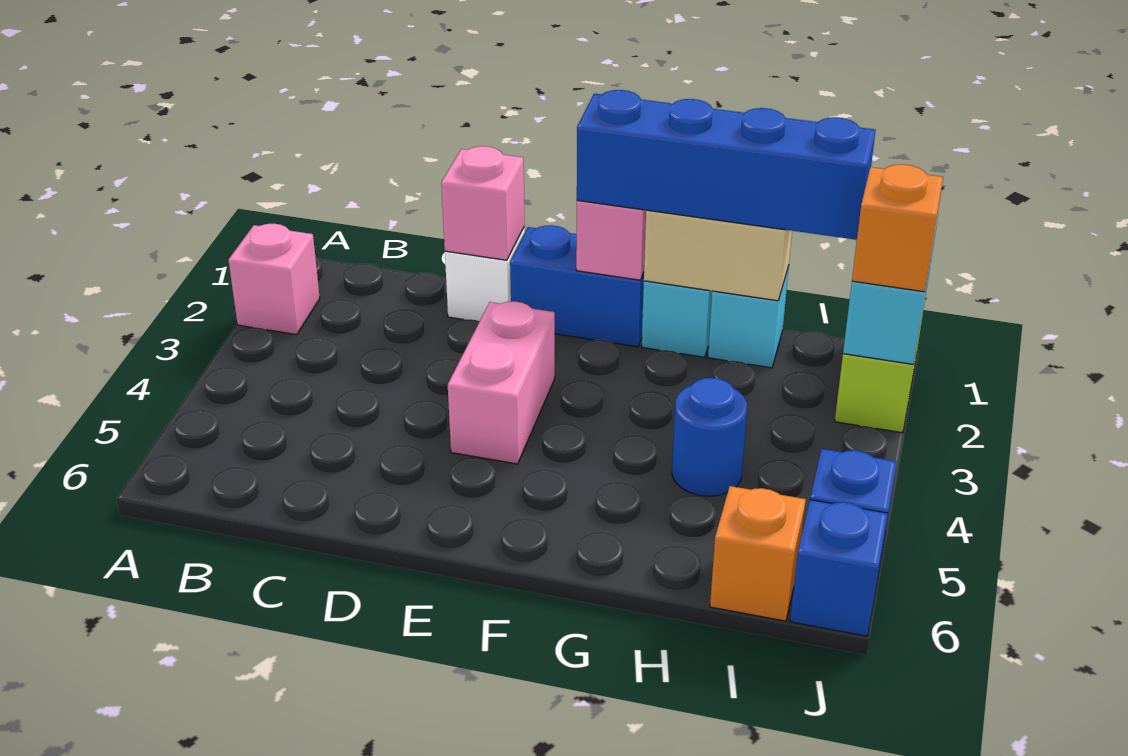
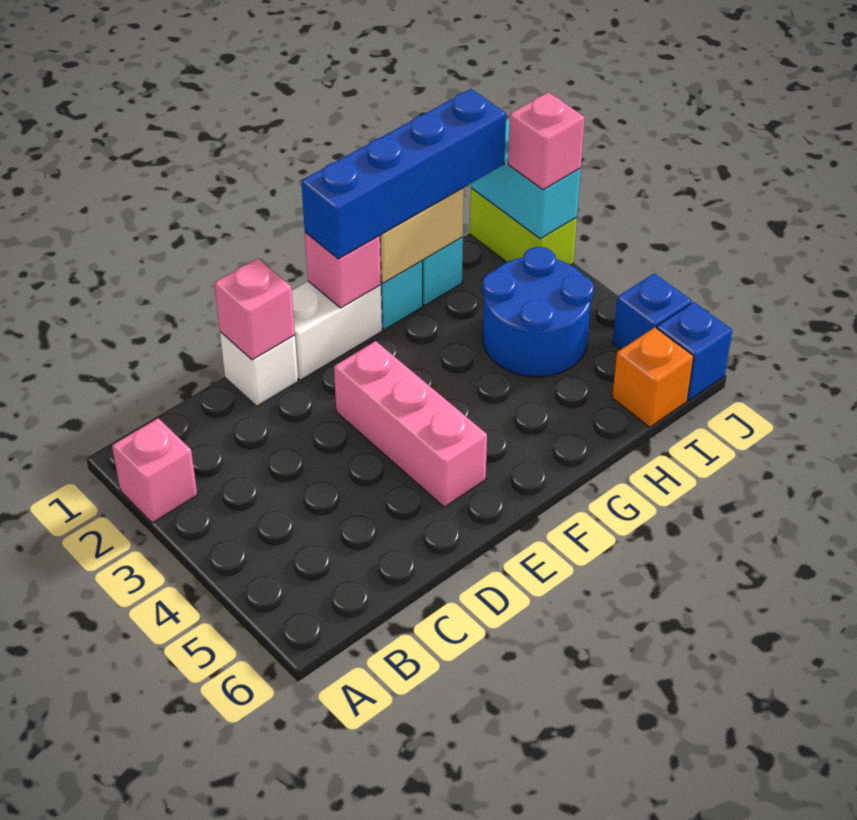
blue 1x2 brick [510,225,644,347] -> white 1x2 brick [292,281,382,380]
pink 1x2 brick [448,301,555,464] -> pink 1x3 brick [334,341,487,507]
blue 1x1 round brick [672,378,747,496] -> blue 2x2 round brick [482,247,594,377]
orange 1x1 brick [852,164,943,292] -> pink 1x1 brick [508,92,585,190]

